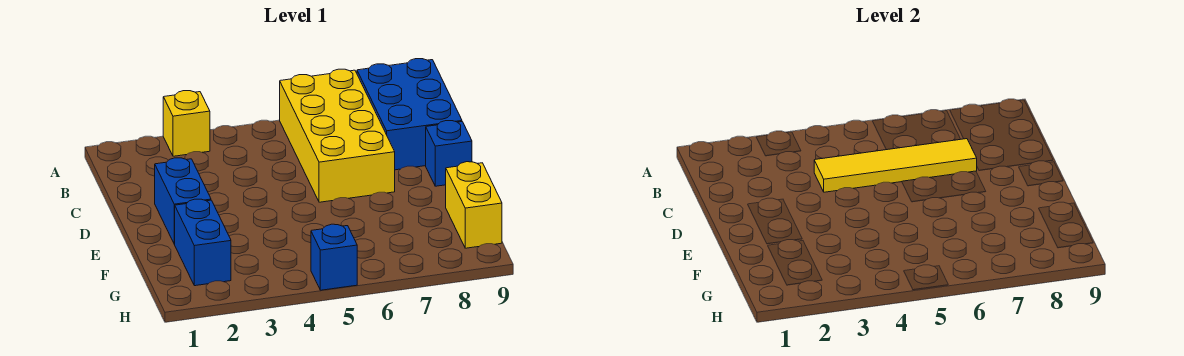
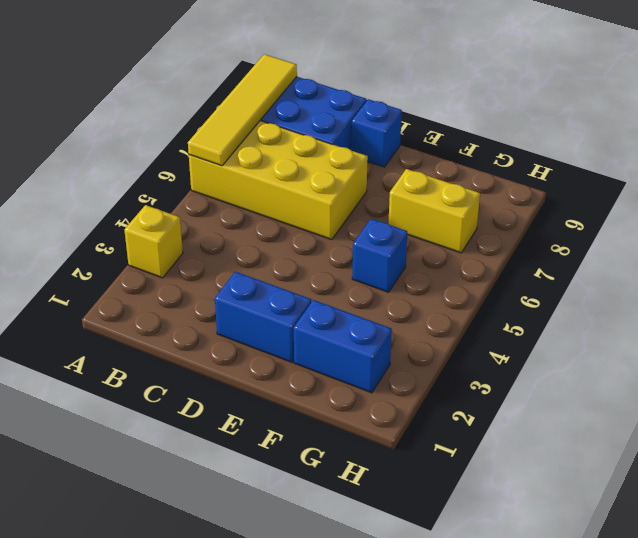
yellow 1x4 tile [814,139,977,192] -> yellow 1x4 tile moved to [188,54,297,166]
yellow 1x2 brick [446,162,502,248] -> yellow 1x2 brick moved to [388,169,480,253]
blue 1x1 brick [311,224,357,290] -> blue 1x1 brick moved to [352,219,407,292]

